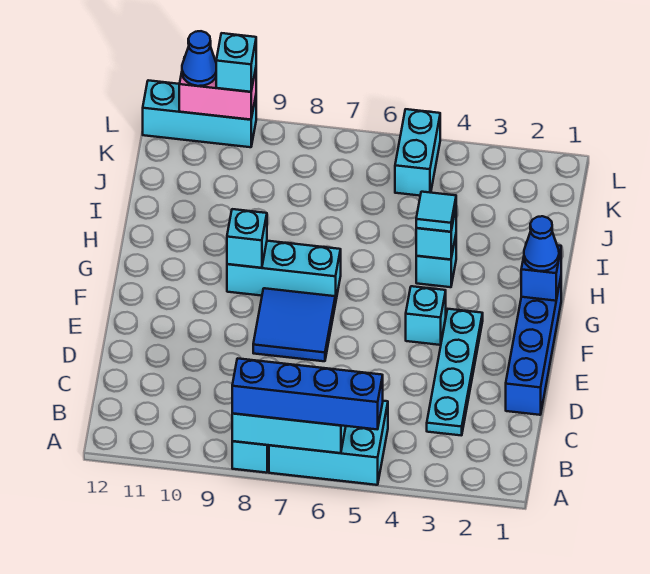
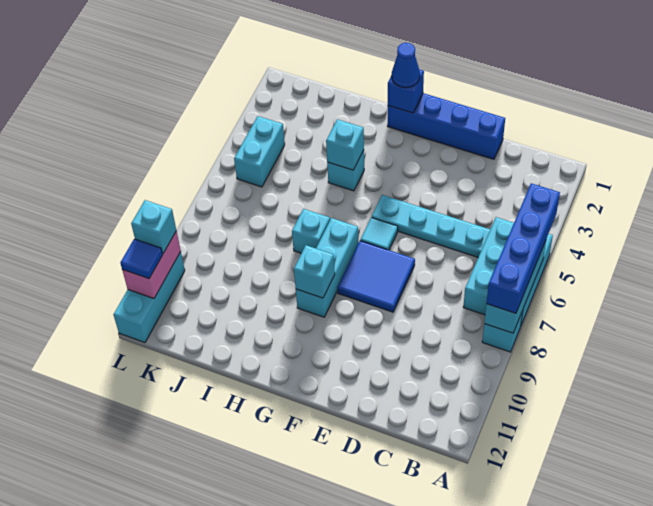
cyan 1x4 plate [427,309,483,436] -> cyan 1x4 plate moved to [372,195,490,257]
cyan 1x1 brick [406,286,446,345] -> cyan 1x1 brick moved to [292,209,330,253]
cyan 1x1 tile [416,192,456,232] -> cyan 1x1 tile moved to [360,217,398,250]
cyan 1x2 brick [395,109,440,196] -> cyan 1x2 brick turned to [234,116,285,187]
blue 1x1 cone [182,31,216,86] -> blue 1x1 tile [120,239,163,279]

